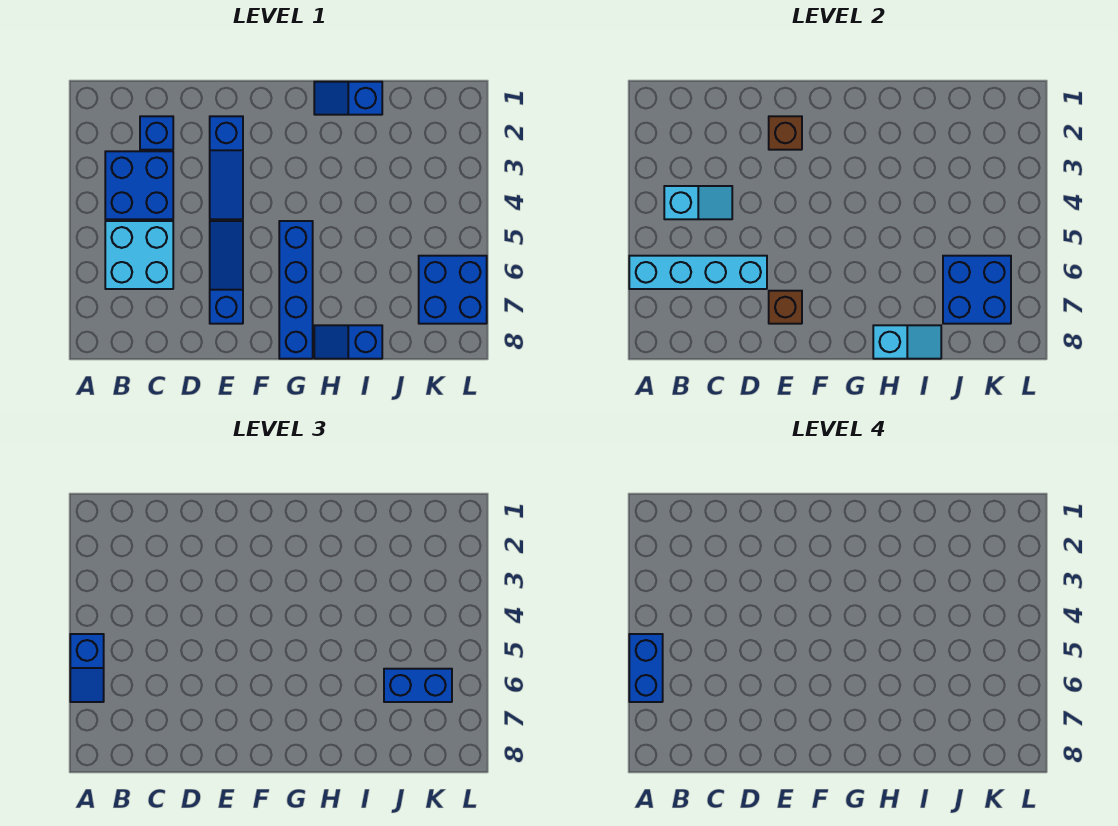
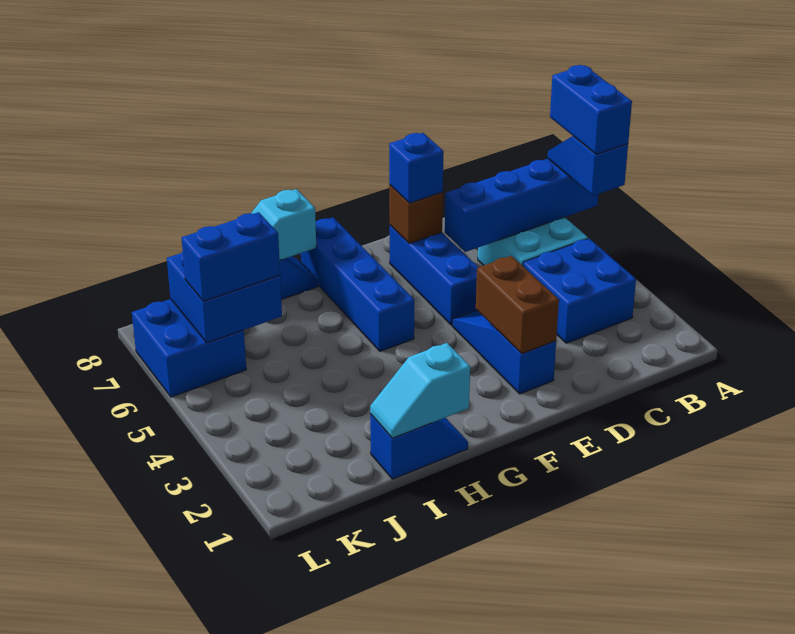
cyan 1x4 brick [629,256,767,289] -> blue 1x4 brick [445,159,599,252]
cyan 1x2 slope [664,186,732,219] -> cyan 1x2 slope moved to [370,343,470,438]
blue 1x1 brick [140,116,173,150] -> blue 1x1 brick moved to [389,133,444,203]
brown 1x1 brick [769,116,802,150] -> brown 1x2 brick [476,256,559,354]
blue 1x3 slope [210,221,243,324] -> blue 1x3 brick [390,225,478,325]

